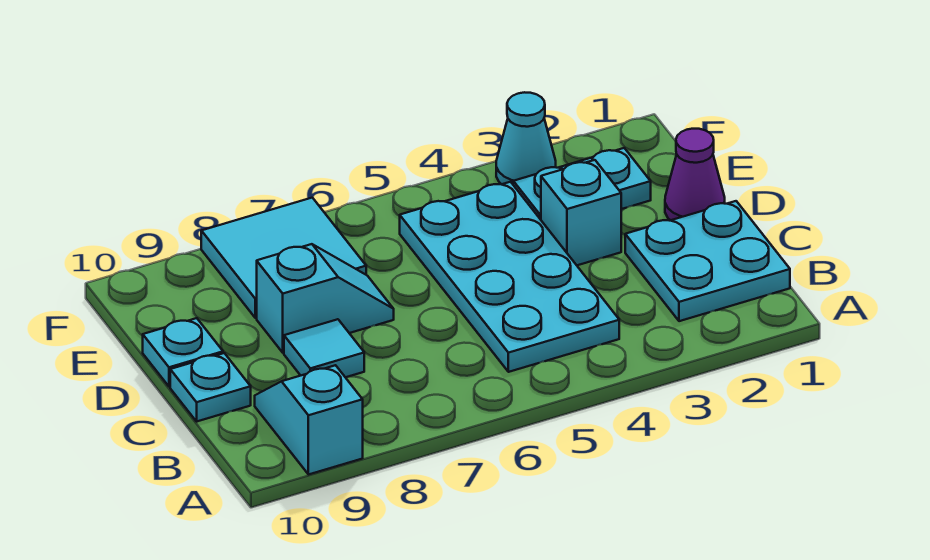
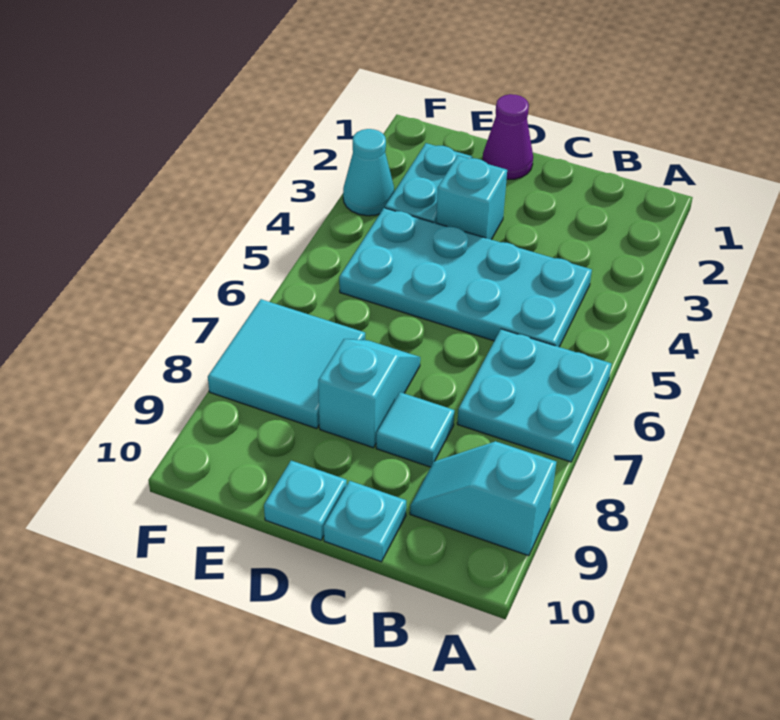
cyan 2x2 plate [625,201,790,321] -> cyan 2x2 plate moved to [457,329,611,462]

